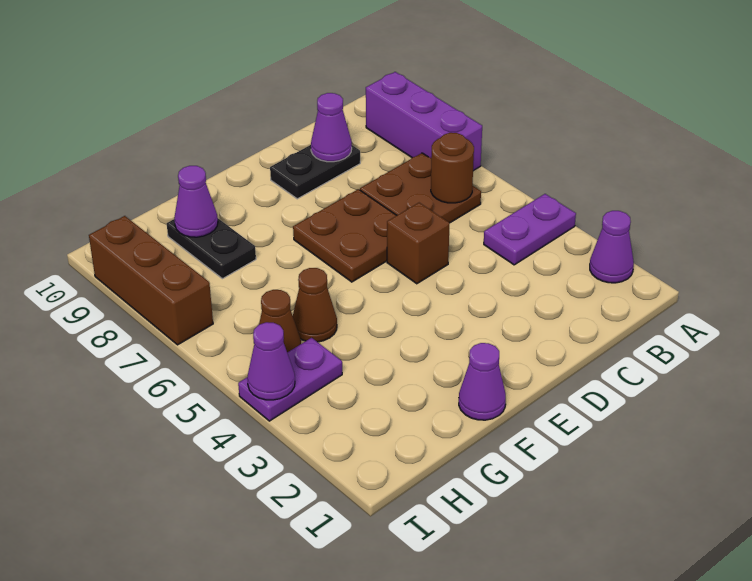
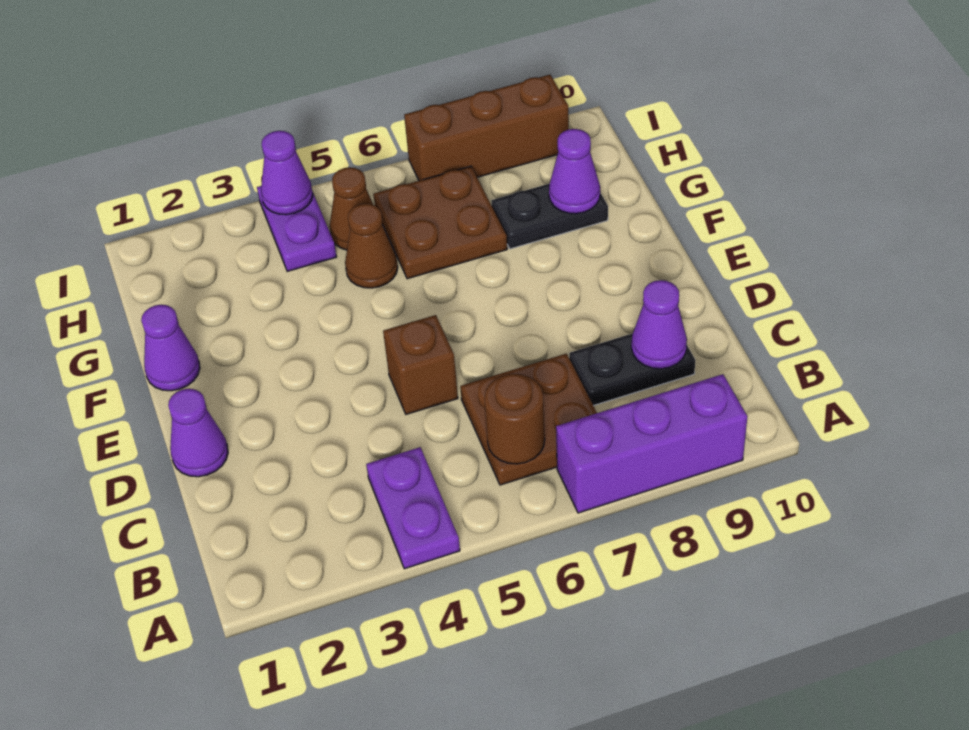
purple 1x1 cone [590,211,634,283] -> purple 1x1 cone moved to [168,389,228,477]
black 1x2 plate [270,145,360,199] -> black 1x2 plate turned to [569,334,695,406]
brown 2x2 plate [293,189,397,282] -> brown 2x2 plate moved to [373,166,507,279]

